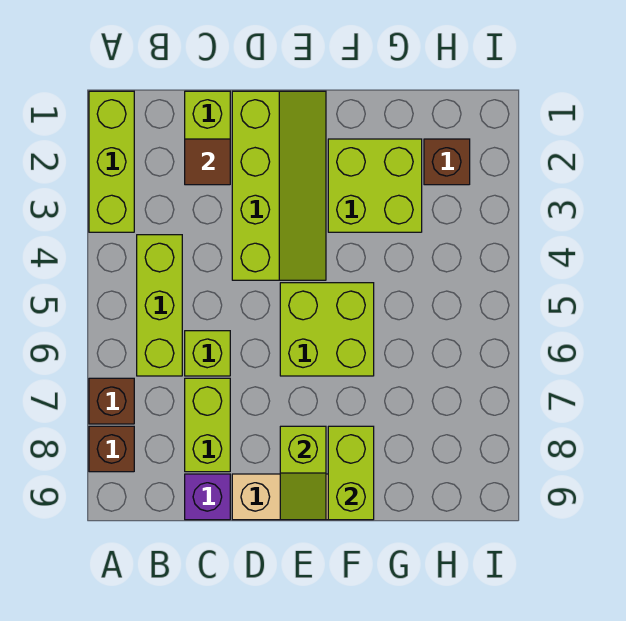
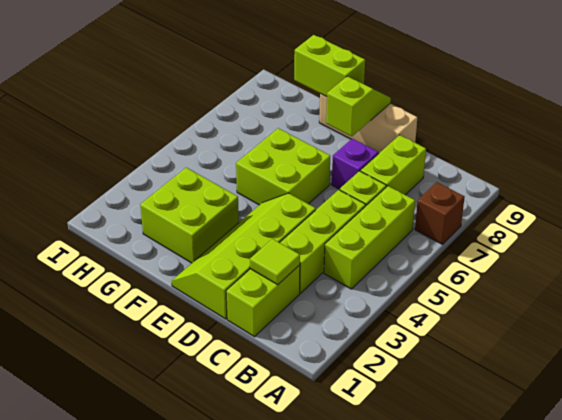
lime 1x3 brick [89,91,134,232] -> lime 1x3 brick moved to [280,190,366,293]
brown 1x1 brick [89,426,134,472] -> none
brown 1x1 tile [185,139,230,185] -> lime 1x1 tile [250,239,300,285]
purple 1x1 brick [185,474,230,520] -> purple 1x1 brick moved to [332,139,378,189]
lime 1x2 brick [328,426,374,520] -> lime 1x2 brick turned to [294,35,365,97]
brown 1x1 brick [424,139,470,185] -> none

